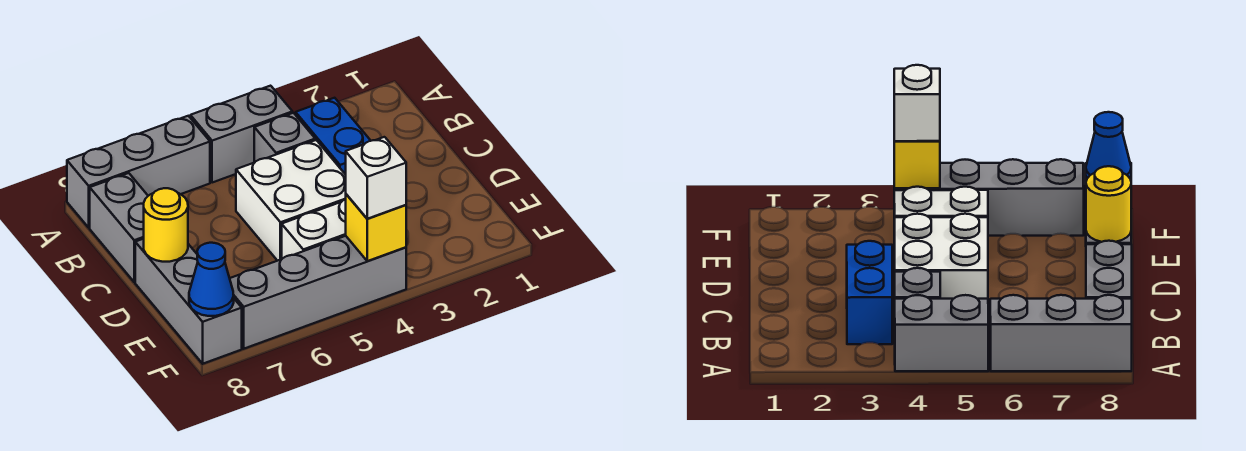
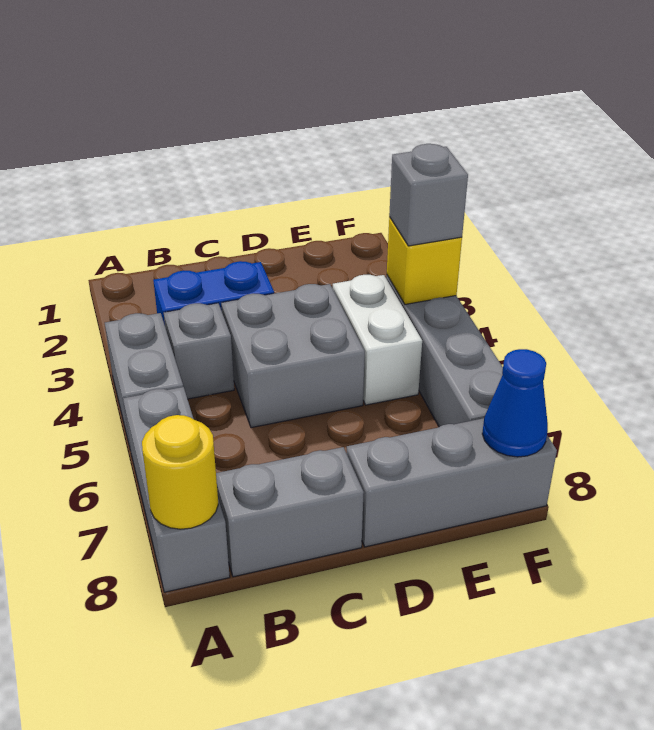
white 2x2 brick [236,140,346,261] -> grey 2x2 brick [221,284,365,428]
yellow 1x1 round brick [144,188,188,262] -> yellow 1x1 round brick moved to [142,415,218,529]
white 1x1 brick [346,137,406,219] -> grey 1x1 brick [389,144,468,246]

